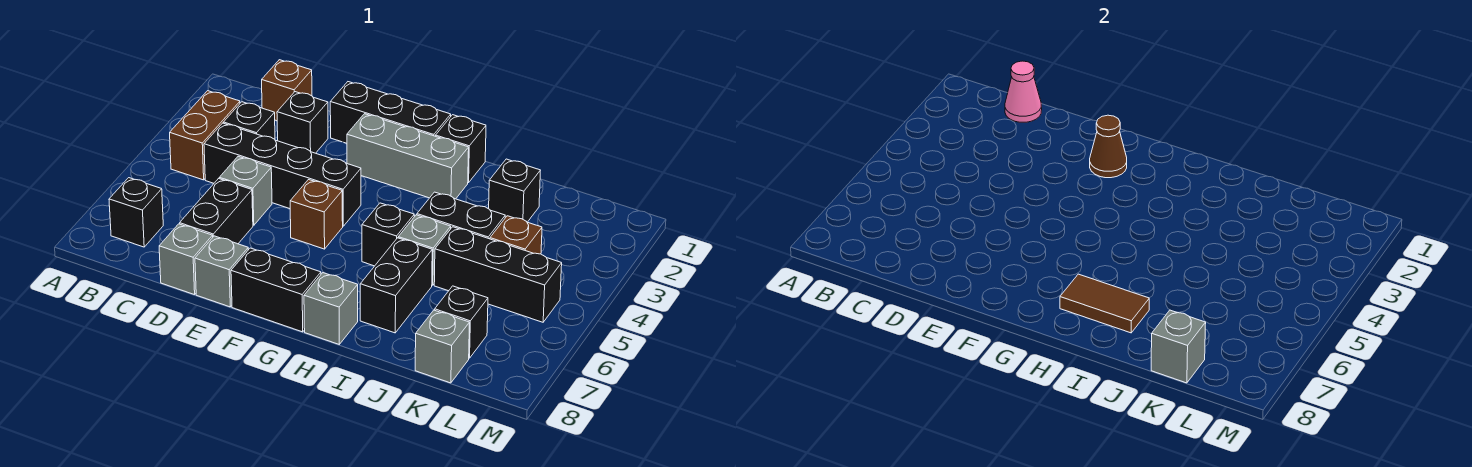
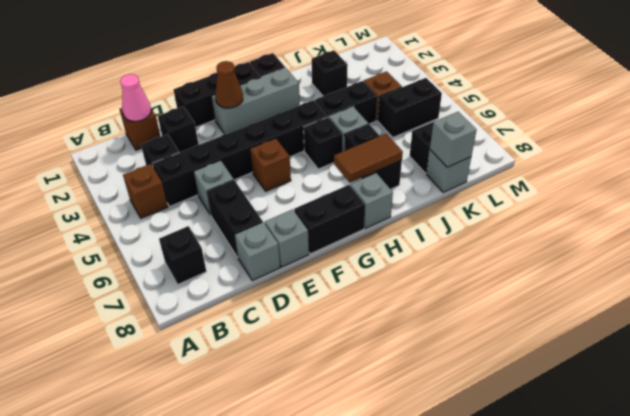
brown 1x2 brick [170,91,240,180] -> brown 1x1 brick [123,164,168,218]
black 1x4 brick [204,123,361,226] -> black 1x6 brick [152,100,328,206]
black 1x3 brick [434,227,562,322] -> black 1x2 brick [378,78,442,137]

